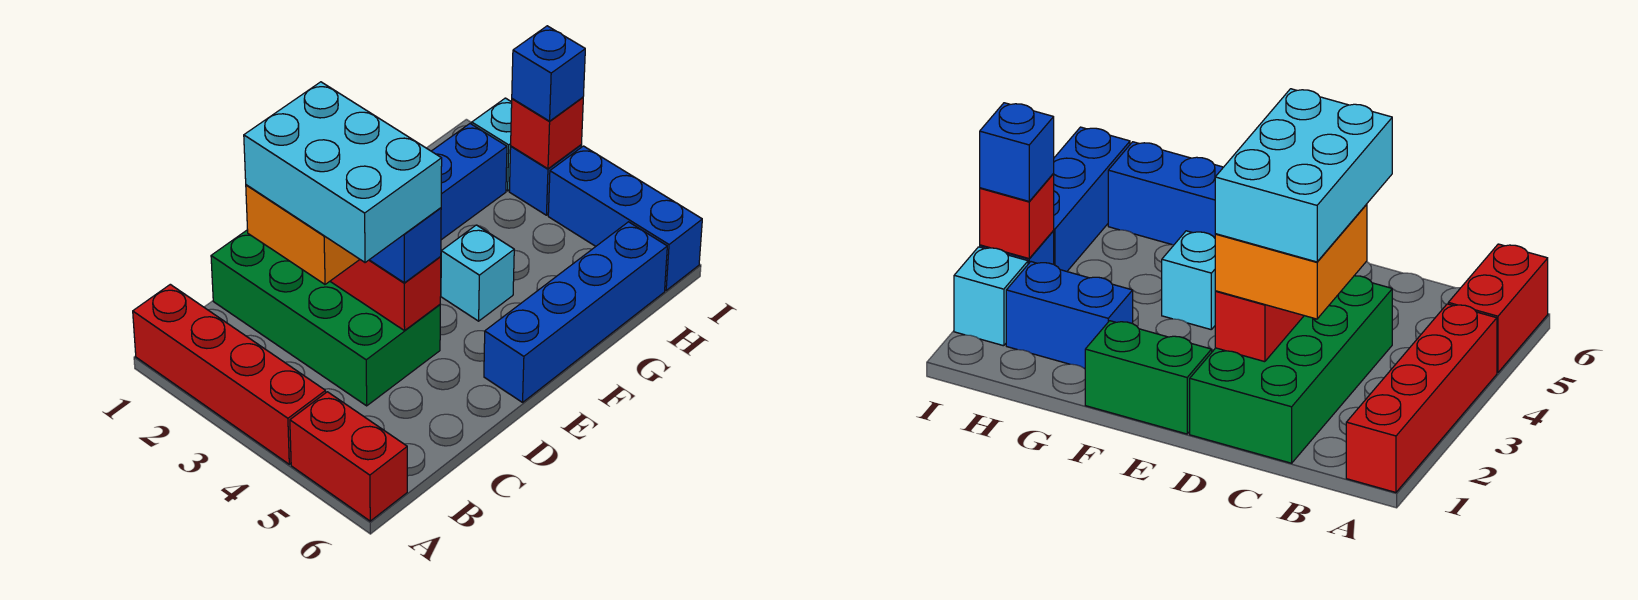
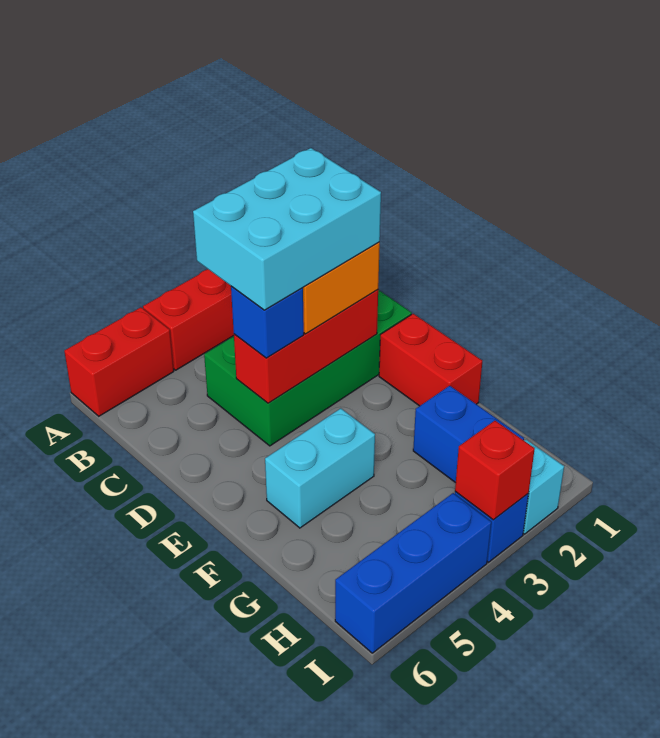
green 1x2 brick [1085,321,1212,434] -> red 1x2 brick [379,314,482,406]
blue 1x4 brick [484,222,667,402] -> none
cyan 1x1 brick [441,225,514,321] -> cyan 1x2 brick [265,408,375,528]
blue 1x1 brick [512,26,585,121] -> none

